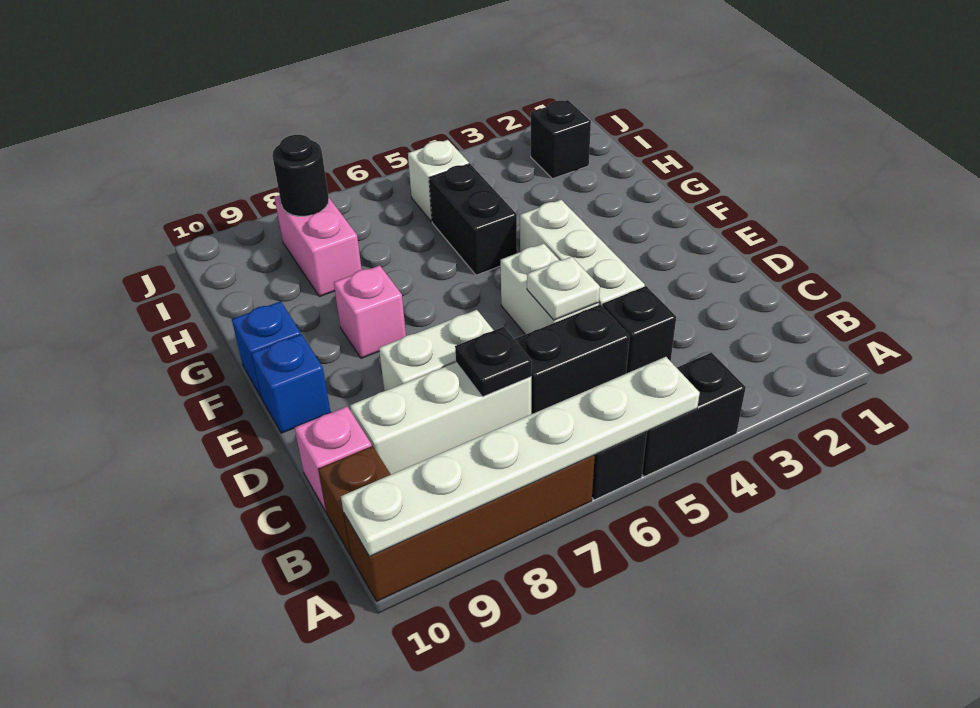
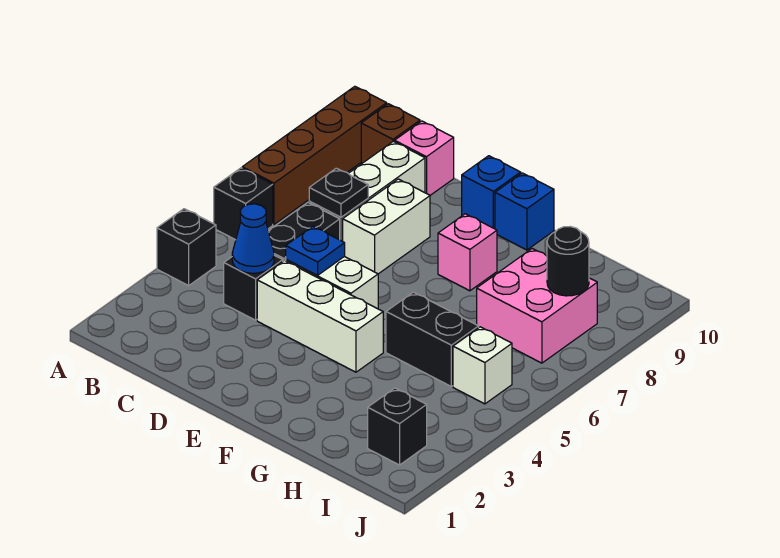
black 1x2 brick [642,353,746,477] -> black 1x1 brick [157,209,216,286]
white 1x6 plate [341,357,700,556] -> none
none -> blue 1x1 cone [232,204,274,273]
white 1x1 plate [527,257,600,320] -> blue 1x1 plate [286,226,345,275]
pink 1x2 brick [275,195,362,297] -> pink 2x2 brick [477,249,597,363]

